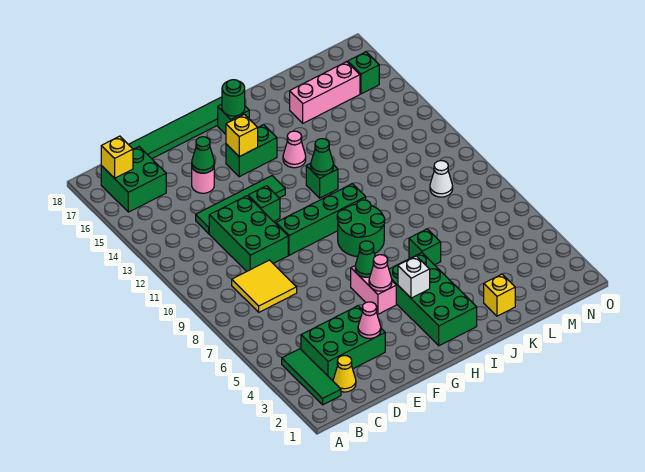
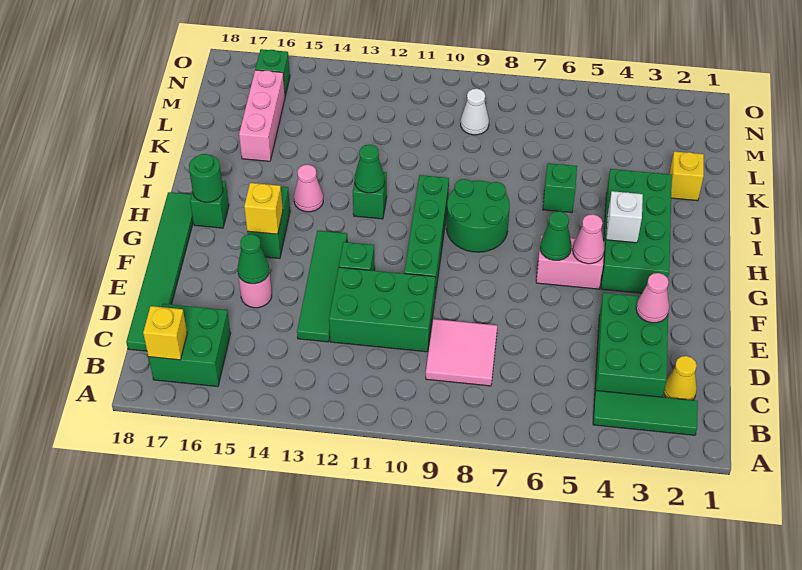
yellow 2x2 tile [232,260,297,312] -> pink 2x2 tile [426,319,497,386]
green 2x4 brick [389,253,477,346] -> green 2x4 brick turned to [601,169,672,293]

